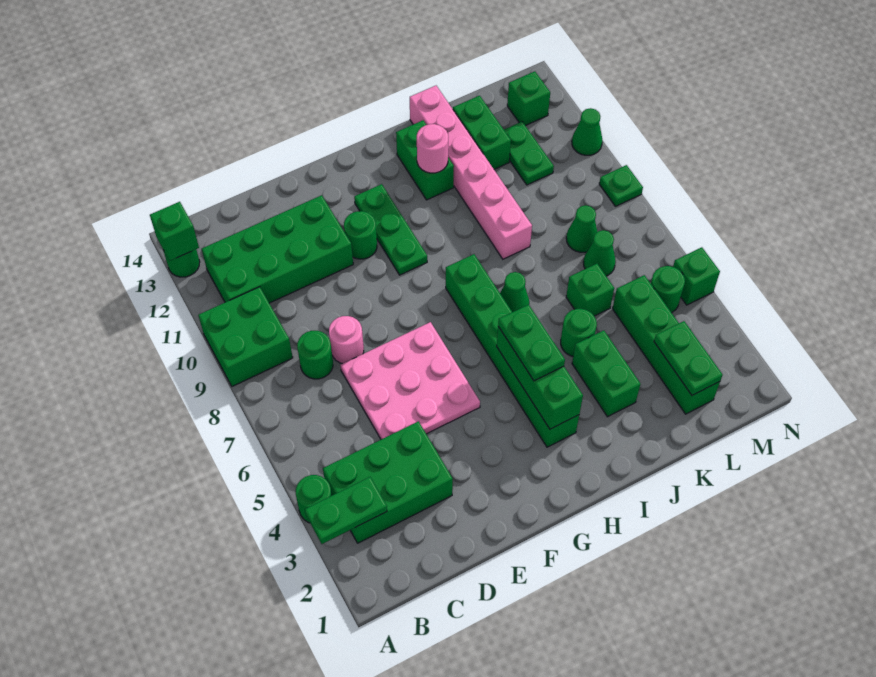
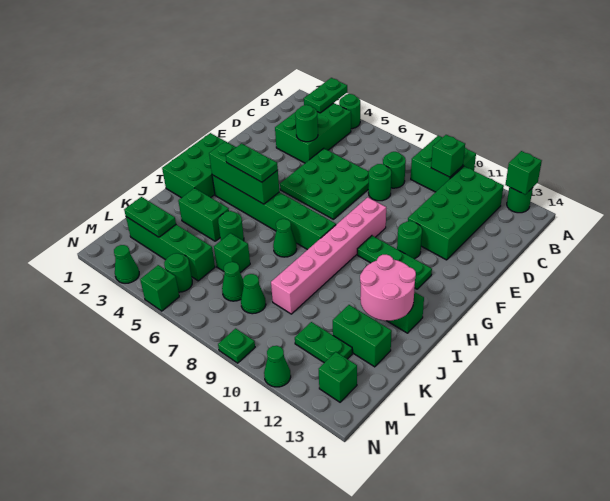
none -> green 1x1 brick [431,135,465,177]
none -> green 1x1 round brick [295,105,318,142]
pink 3x3 plate [340,322,480,439] -> green 3x3 plate [280,148,369,219]
pink 1x1 round brick [329,316,364,364] -> green 1x1 round brick [368,164,391,201]
none -> green 2x3 brick [162,133,228,198]
pink 1x1 round brick [417,124,448,173] -> pink 2x2 round brick [360,254,416,321]
pink 1x6 brick [410,86,532,259] -> pink 1x6 brick turned to [271,197,386,314]
none -> green 1x1 cone [114,245,139,283]

